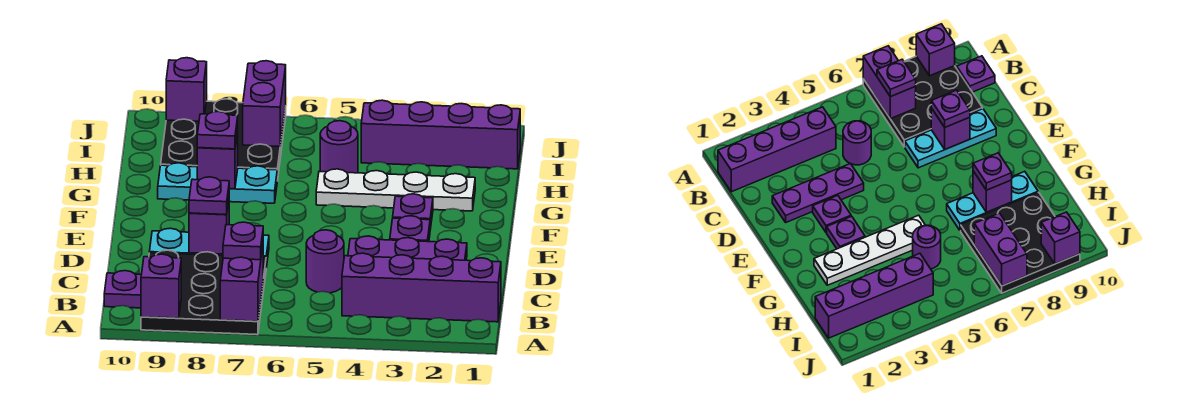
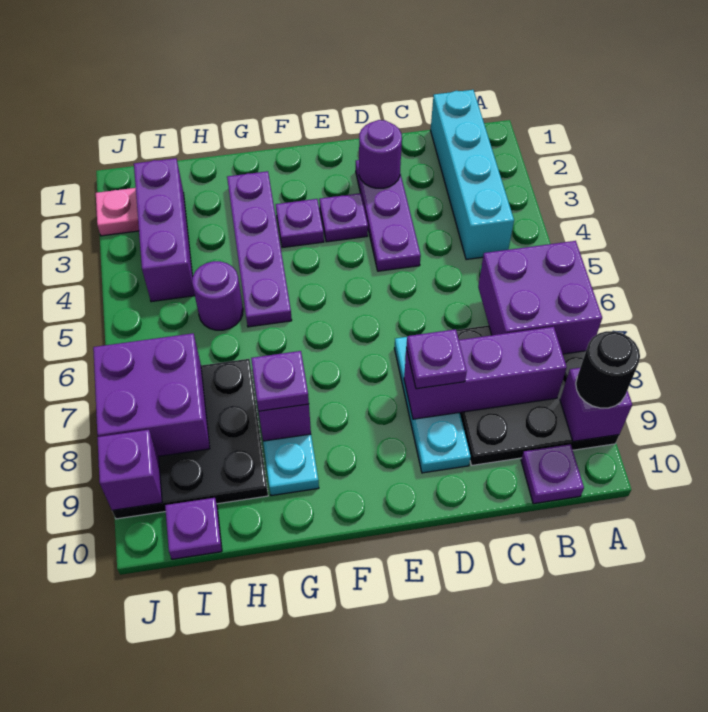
purple 1x2 brick [220,246,263,321] -> purple 2x2 brick [478,241,602,354]
none -> black 1x1 round brick [576,331,640,408]
purple 1x4 brick [342,253,501,322] -> cyan 1x4 brick [431,90,514,260]
purple 1x1 plate [223,222,263,260] -> purple 1x1 plate moved to [165,498,222,559]
purple 1x1 round brick [306,230,344,293] -> purple 1x1 round brick moved to [359,120,402,188]
purple 1x1 brick [189,201,229,254] -> purple 1x3 brick [404,327,567,419]
white 1x4 plate [316,169,475,211] -> purple 1x4 plate [227,171,292,327]
purple 1x4 brick [361,100,520,169] -> purple 1x3 brick [134,158,195,302]
purple 1x2 brick [243,61,286,147] -> purple 2x2 brick [93,333,210,456]
none -> pink 1x1 plate [96,188,139,236]

